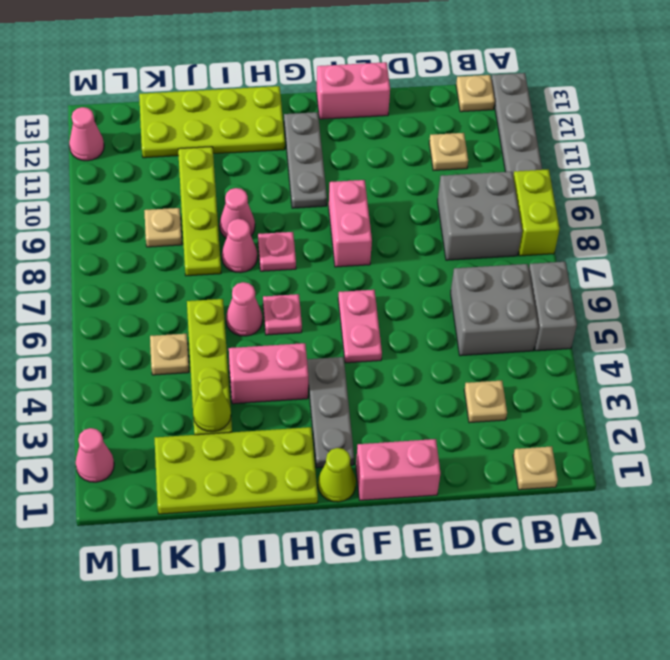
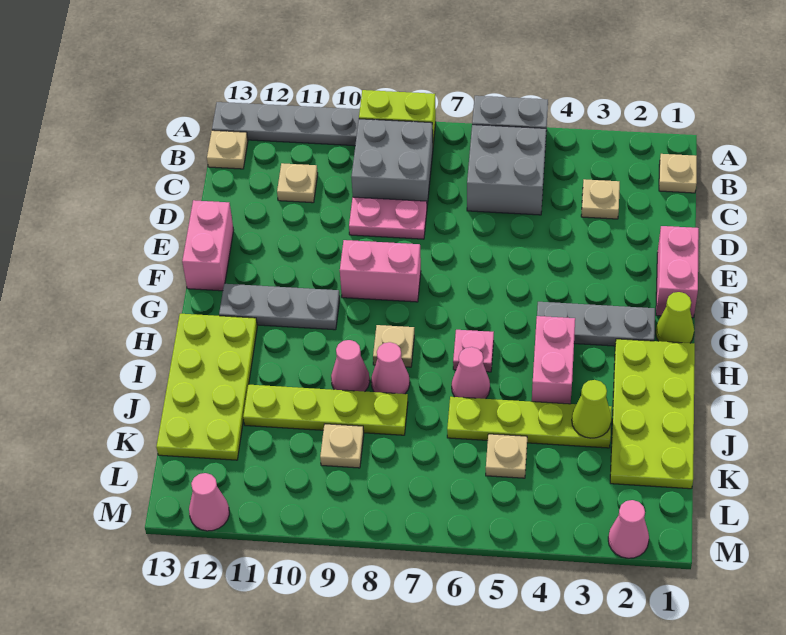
pink 1x2 plate [338,290,382,363] -> pink 1x2 plate moved to [349,197,427,239]
pink 1x1 plate [258,232,296,271] -> tan 1x1 plate [373,325,414,367]

